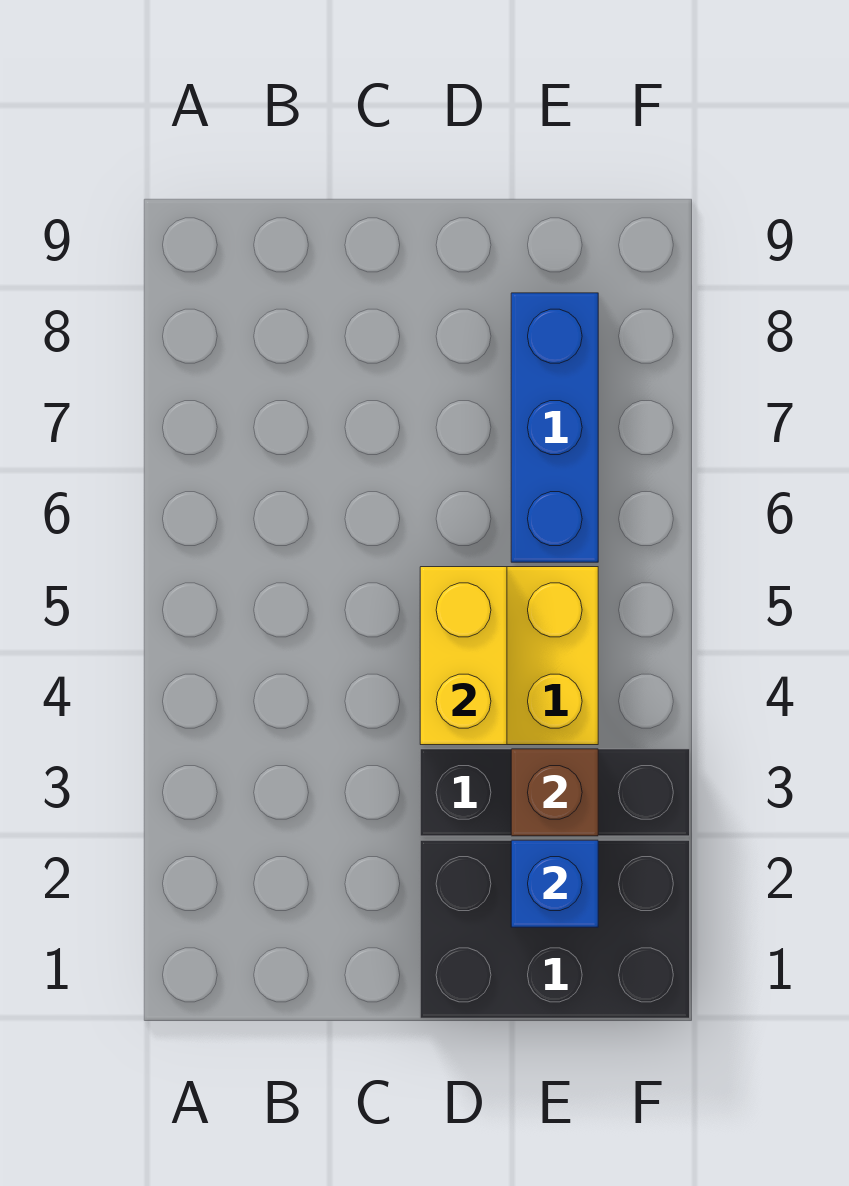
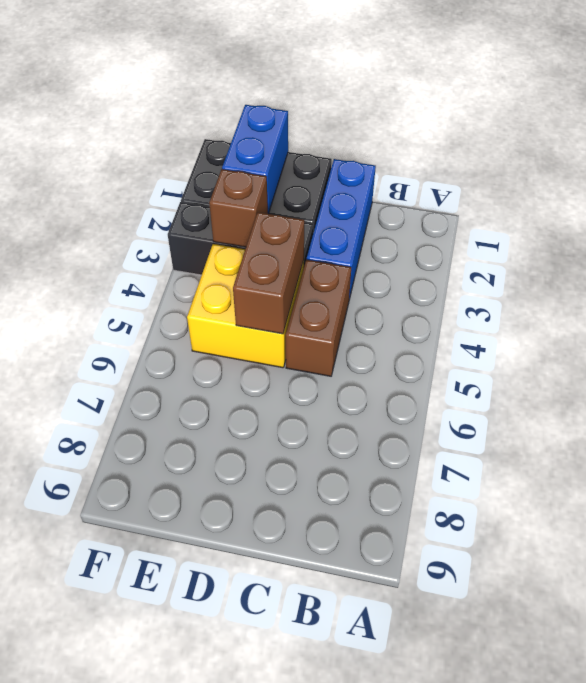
none -> brown 1x2 brick [286,260,351,376]
yellow 1x2 brick [420,567,507,745] -> brown 1x2 brick [233,212,304,334]
blue 1x1 brick [511,840,598,927] -> blue 1x2 brick [222,105,288,214]
blue 1x3 brick [511,293,598,562] -> blue 1x3 brick moved to [307,159,376,299]

